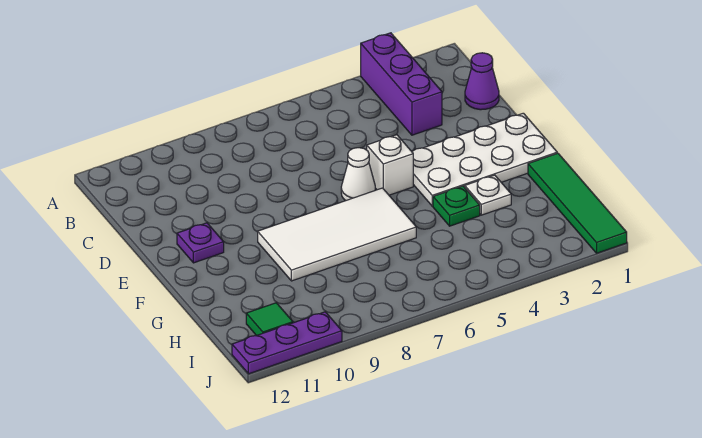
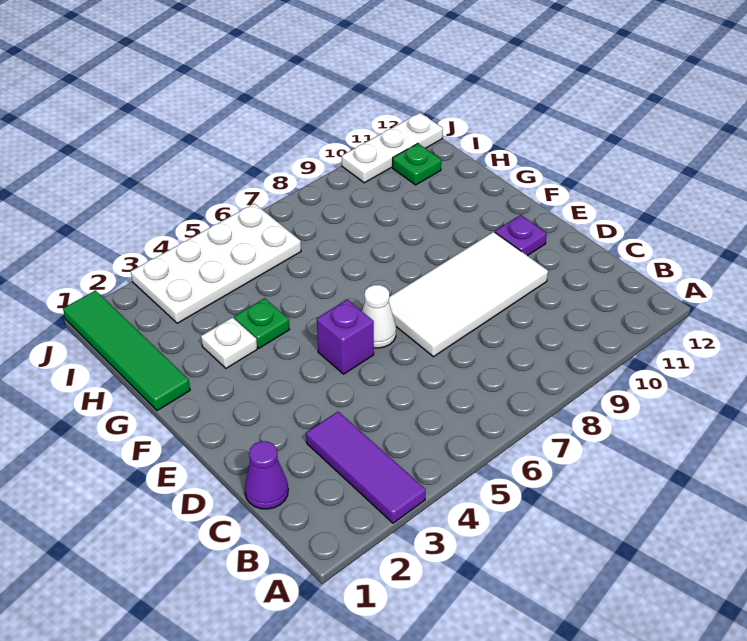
purple 1x3 brick [361,33,442,135] -> purple 1x3 tile [306,412,426,523]
white 2x4 plate [412,113,557,206] -> white 2x4 plate moved to [131,203,301,323]
white 1x1 brick [367,135,413,195] -> purple 1x1 brick [317,300,374,374]
white 2x4 tile [258,188,416,281] -> white 2x4 tile moved to [389,232,548,357]
green 1x1 tile [246,303,293,336] -> green 1x1 plate [393,144,441,185]
purple 1x3 plate [232,312,342,374] -> white 1x3 plate [342,113,443,183]

